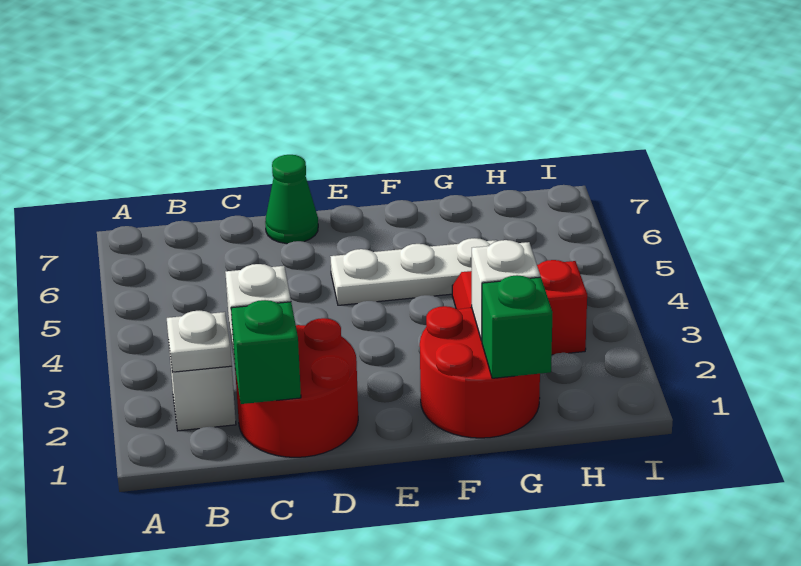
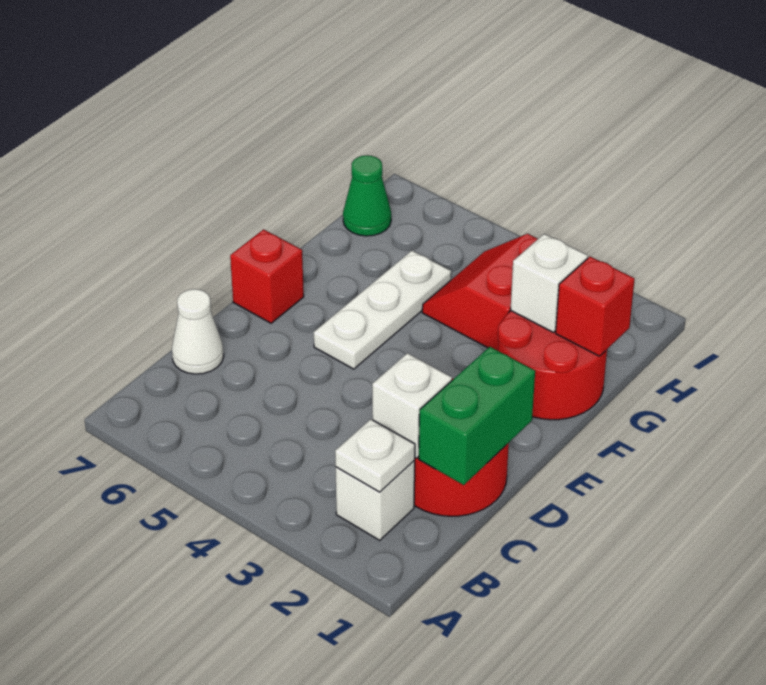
green 1x1 brick [231,300,301,404] -> green 1x2 brick [419,347,535,485]
none -> white 1x1 cone [172,289,224,374]
green 1x1 cone [265,155,318,244] -> green 1x1 cone moved to [343,155,391,236]
none -> red 1x1 brick [230,229,304,323]
green 1x1 brick [482,275,553,378] -> red 1x1 brick [556,257,635,356]

